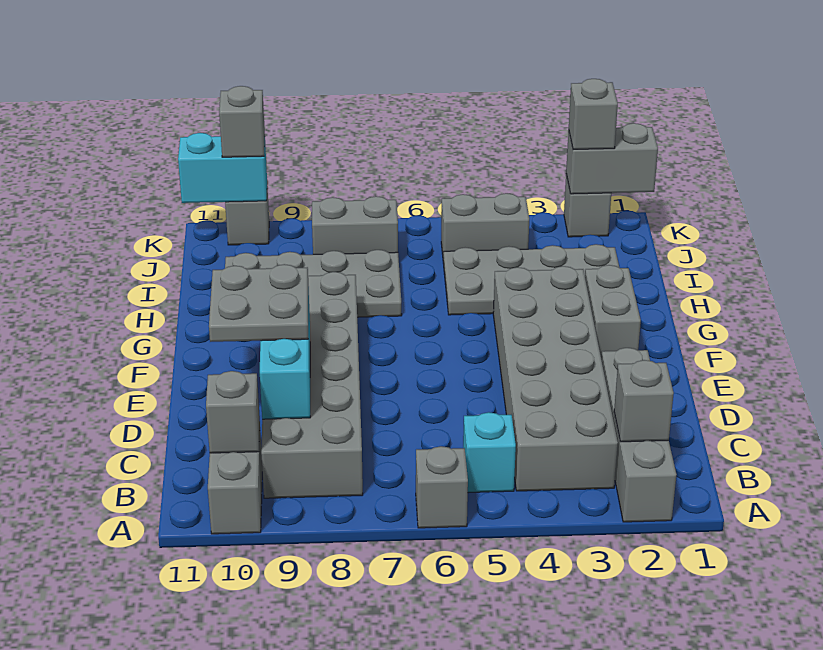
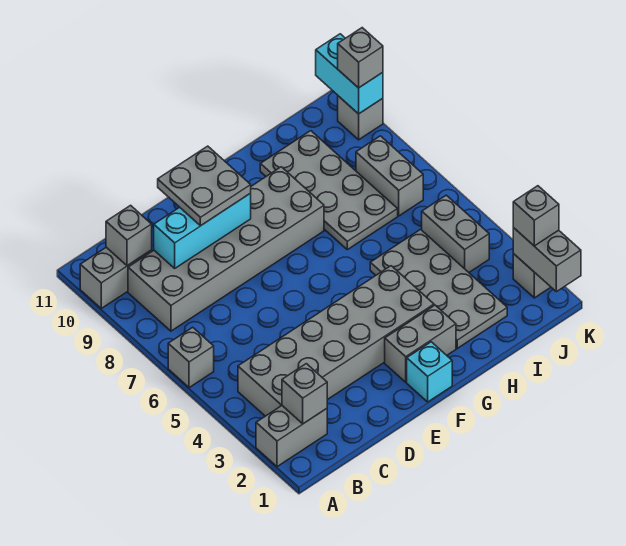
grey 1x4 brick [601,348,677,522] -> grey 1x2 brick [256,406,327,467]
cyan 1x1 brick [463,412,516,493] -> cyan 1x1 brick moved to [407,342,452,402]

